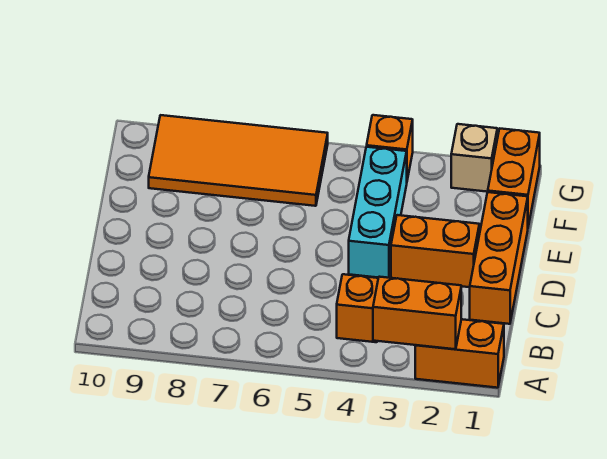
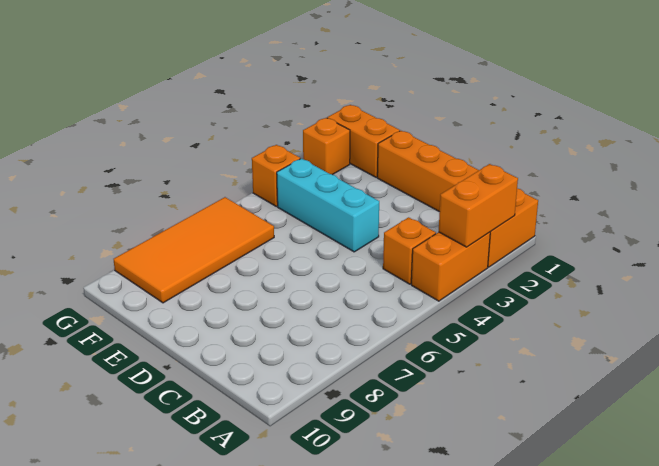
orange 1x2 brick [391,215,479,287] -> orange 1x2 brick moved to [411,232,490,301]
tan 1x1 brick [451,124,497,192] -> orange 1x1 brick [303,118,350,175]

